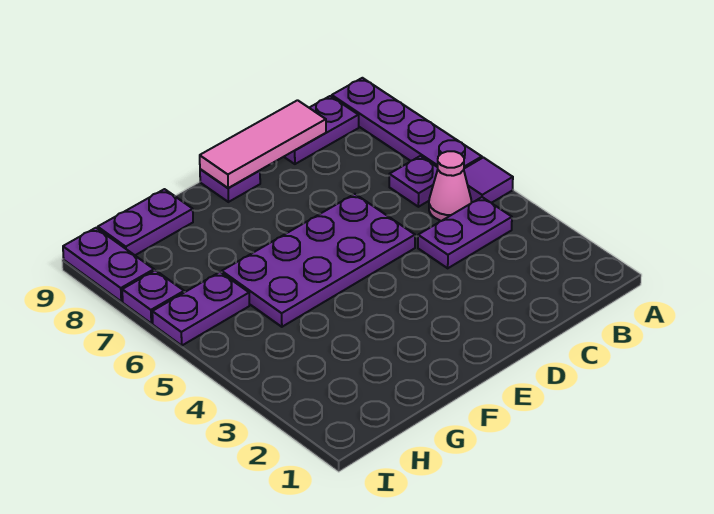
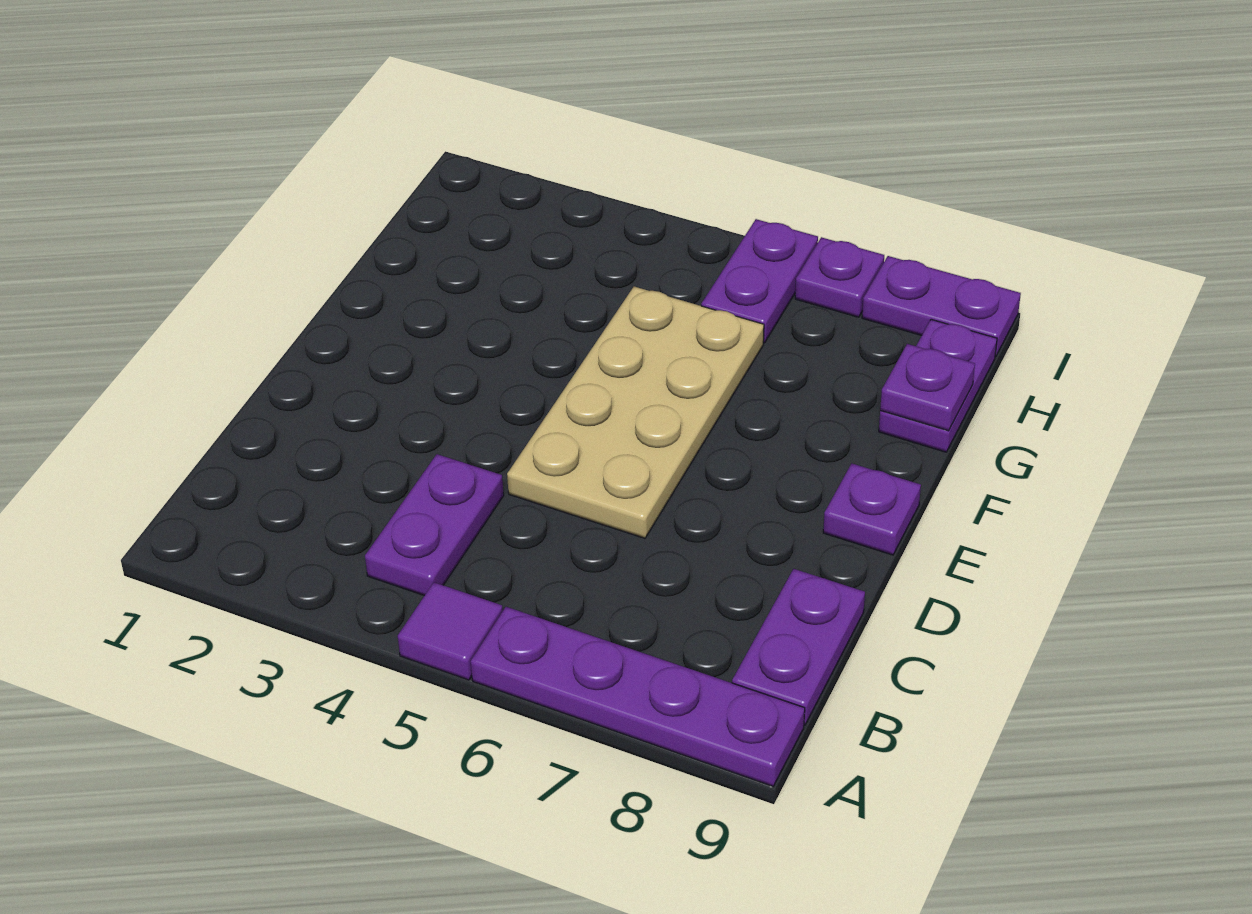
pink 1x1 cone [429,151,471,221] -> none
purple 1x1 plate [389,156,438,207] -> purple 1x1 plate moved to [880,344,975,431]
pink 1x3 tile [200,100,326,188] -> none
purple 2x4 plate [221,194,415,327] -> tan 2x4 plate [507,287,764,538]

